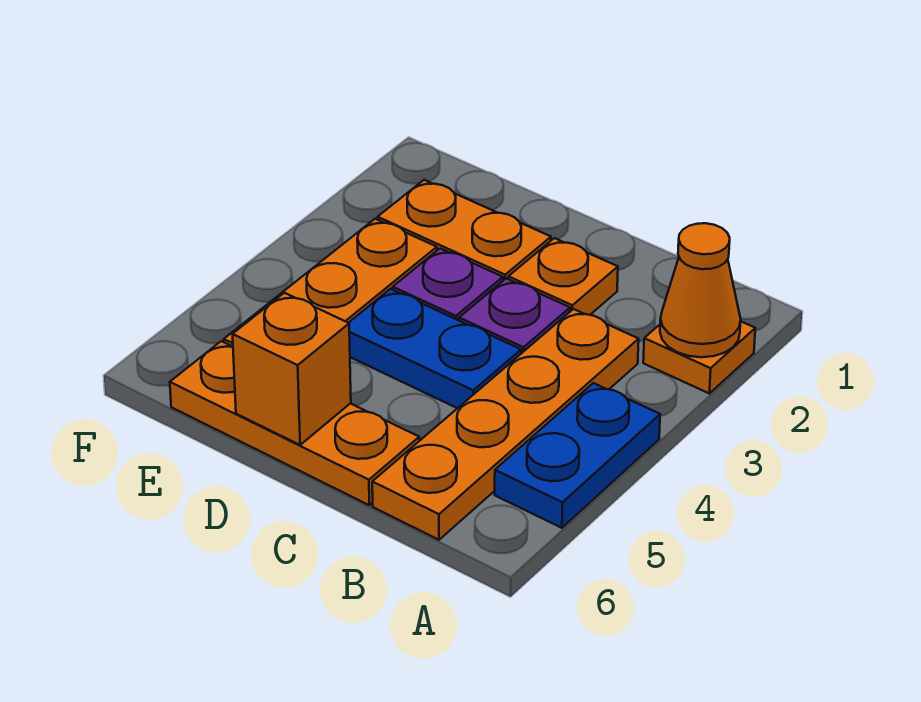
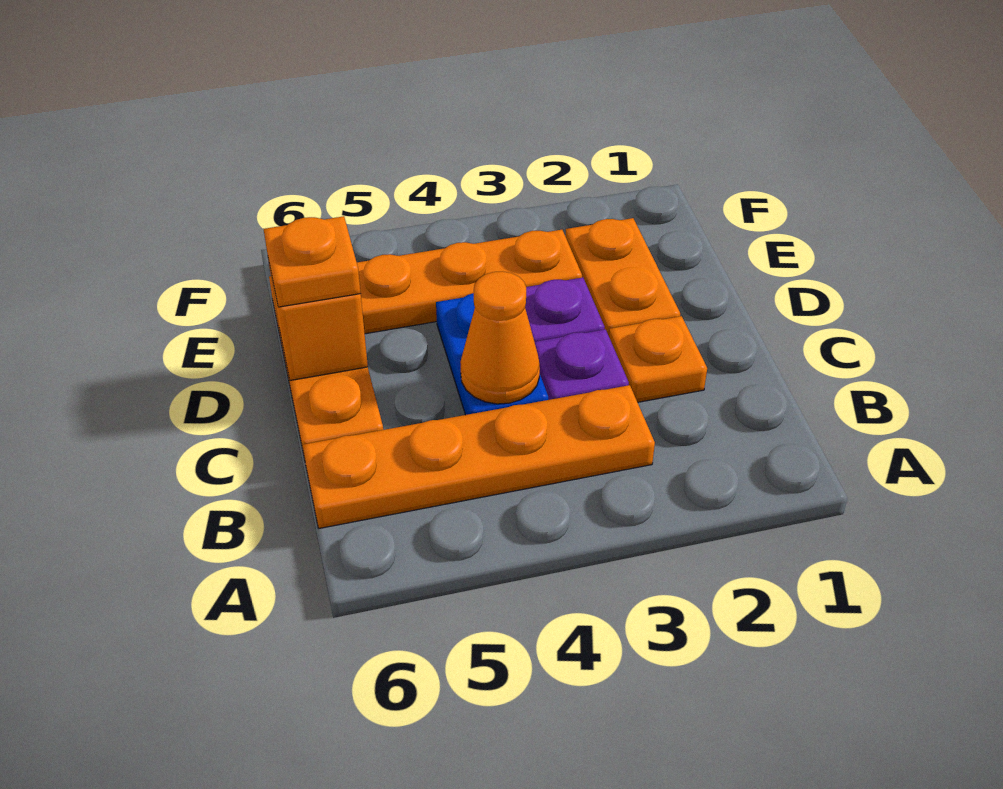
orange 1x1 plate [643,322,755,393] -> orange 1x1 plate moved to [264,216,361,307]
orange 1x1 cone [660,223,741,357] -> orange 1x1 cone moved to [460,271,540,404]
blue 1x2 plate [495,383,660,528] -> none

